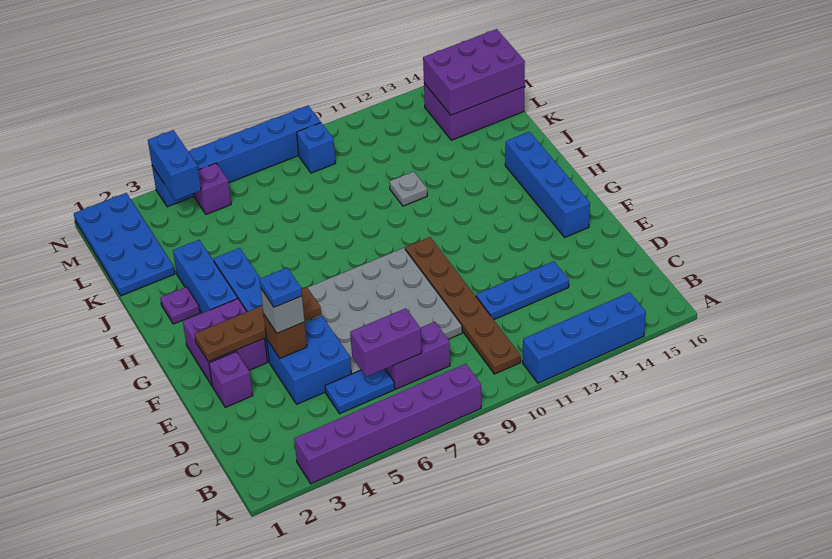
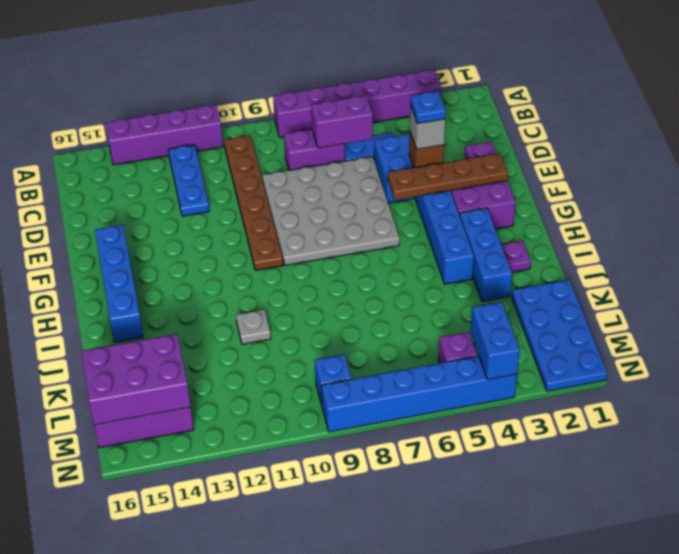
blue 1x4 brick [523,292,646,383] -> purple 1x4 brick [106,105,223,165]
blue 1x3 plate [476,261,569,320] -> blue 1x3 plate turned to [168,145,209,216]

